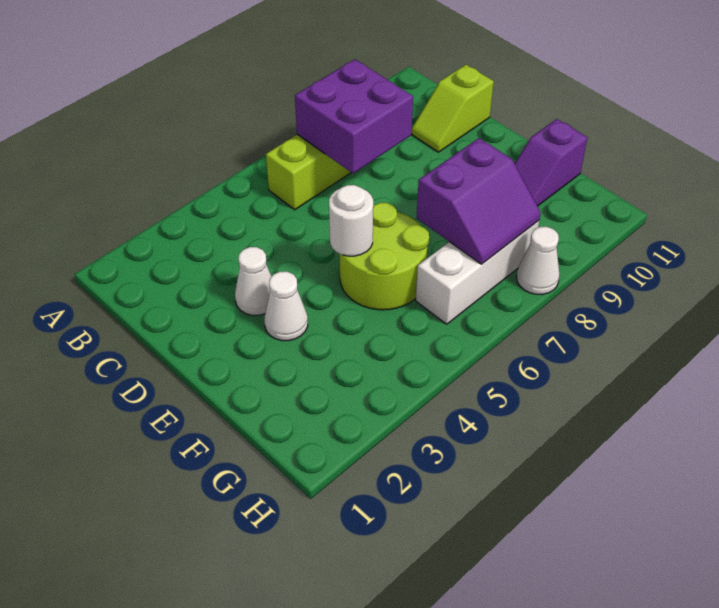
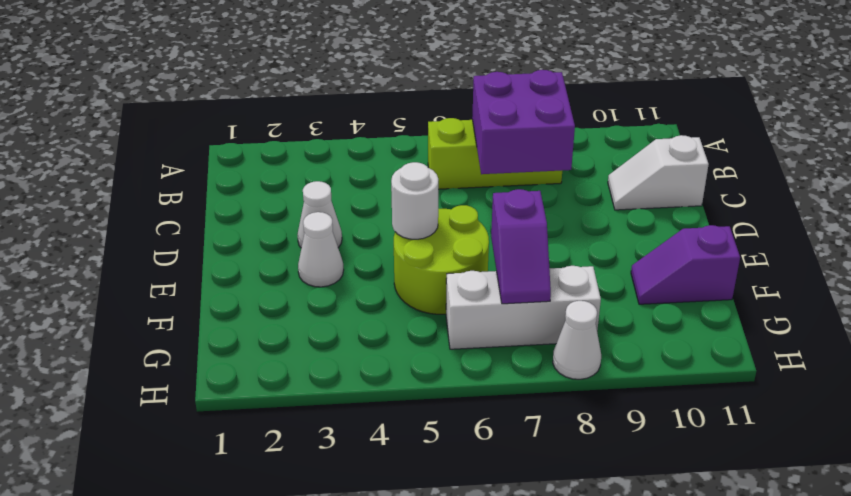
lime 1x2 slope [412,65,494,152] -> white 1x2 slope [608,135,709,210]
purple 2x2 slope [416,138,541,264] -> purple 1x2 slope [491,189,551,304]

